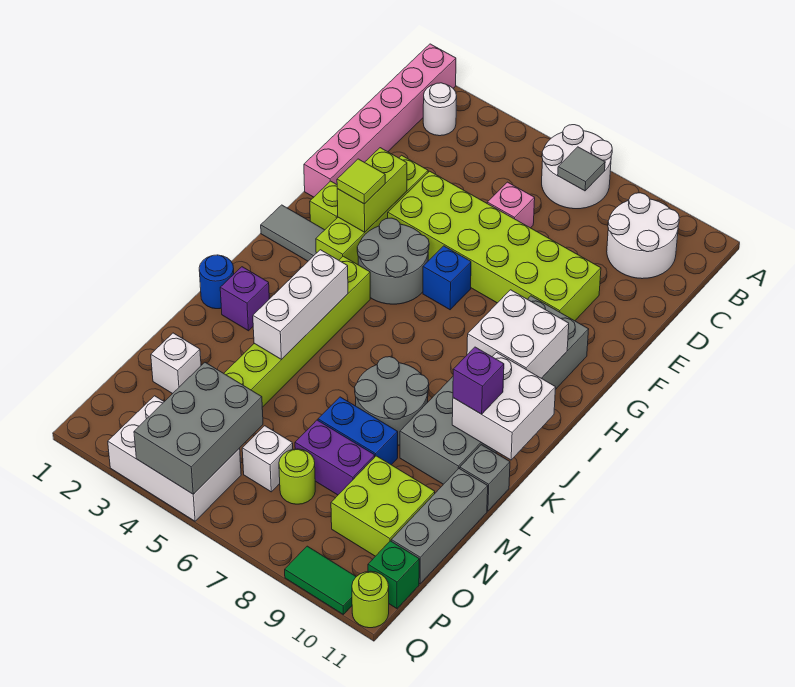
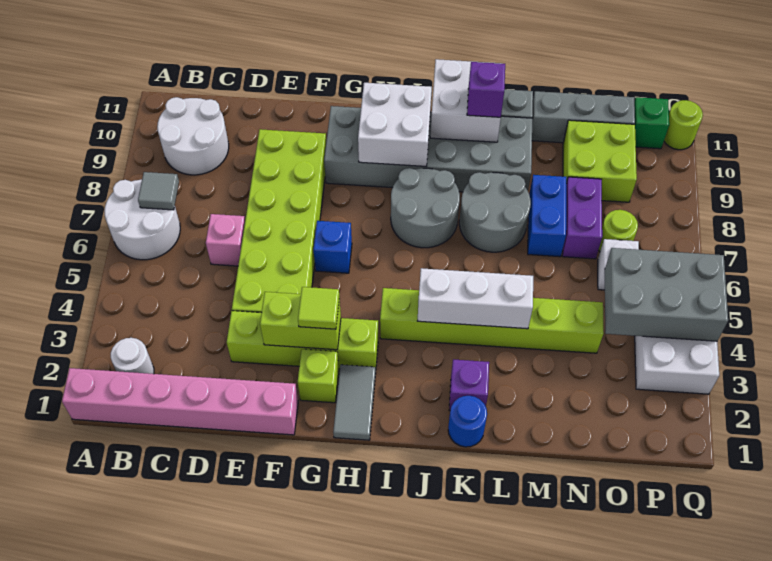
grey 2x2 round brick [357,218,429,304] -> grey 2x2 round brick moved to [391,168,460,248]
white 1x1 brick [151,333,201,394] -> none
green 1x2 tile [285,546,356,614] -> none

